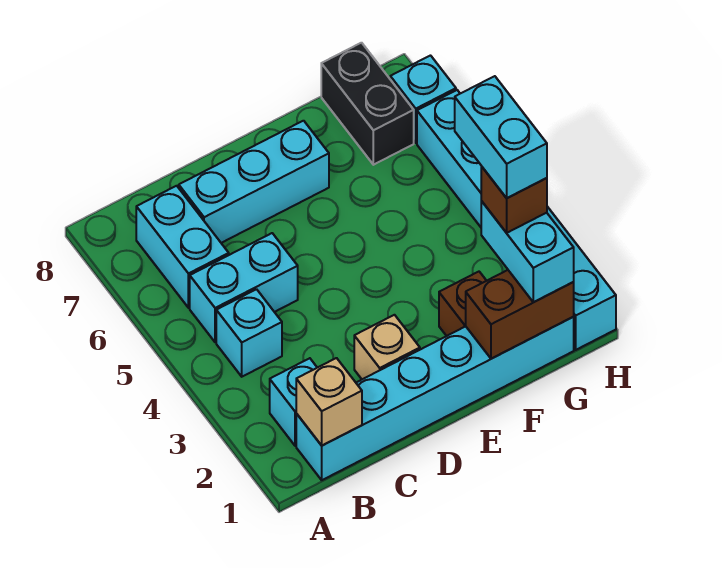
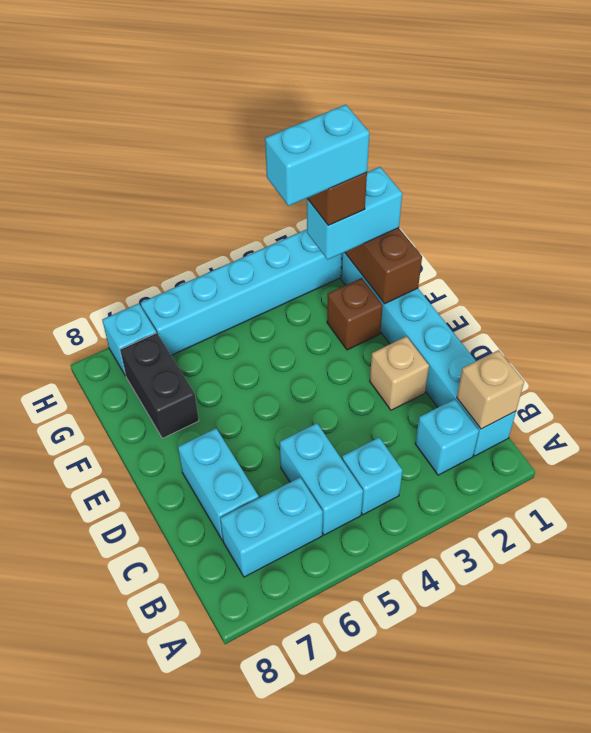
cyan 1x3 brick [179,121,329,243] -> cyan 1x2 brick [178,428,259,540]
black 1x2 brick [321,43,414,165] -> black 1x2 brick turned to [120,333,199,438]

